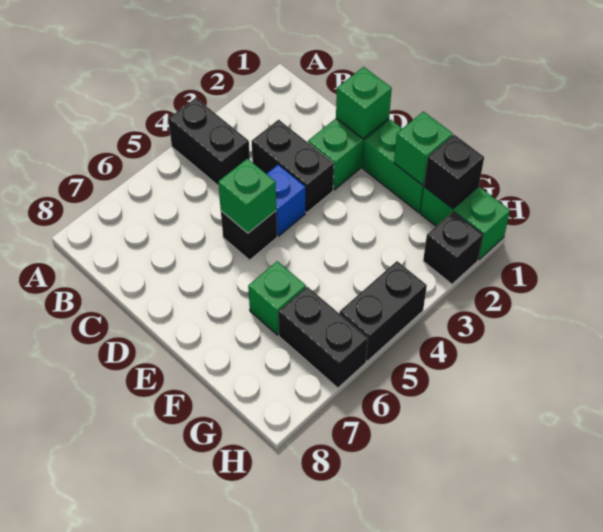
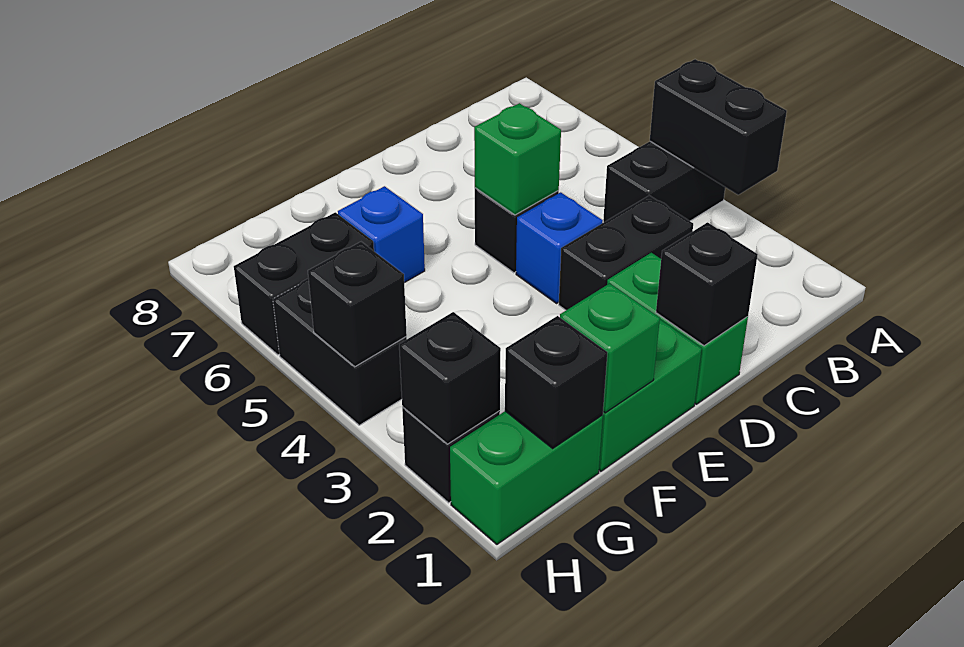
none -> black 1x2 brick [650,59,787,195]
green 1x1 brick [336,67,392,139] -> black 1x1 brick [656,222,758,346]
green 1x1 brick [248,261,306,335] -> blue 1x1 brick [338,186,425,283]
none -> black 1x1 brick [399,312,501,444]
none -> black 1x1 brick [308,242,407,367]

